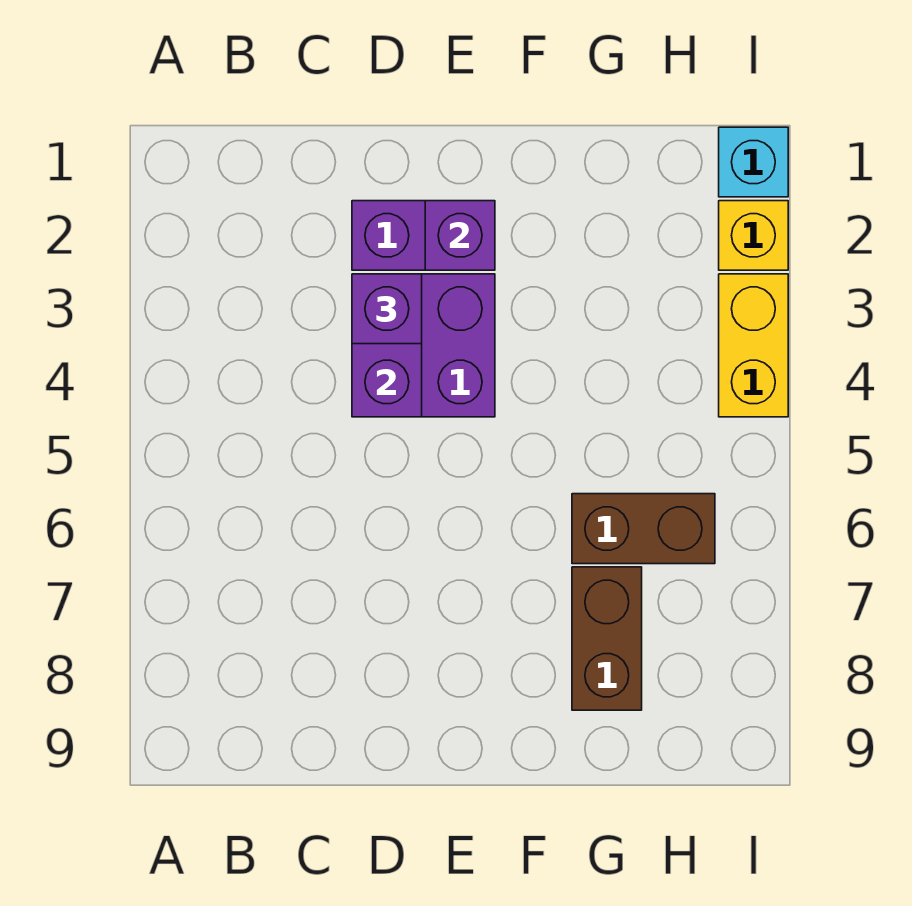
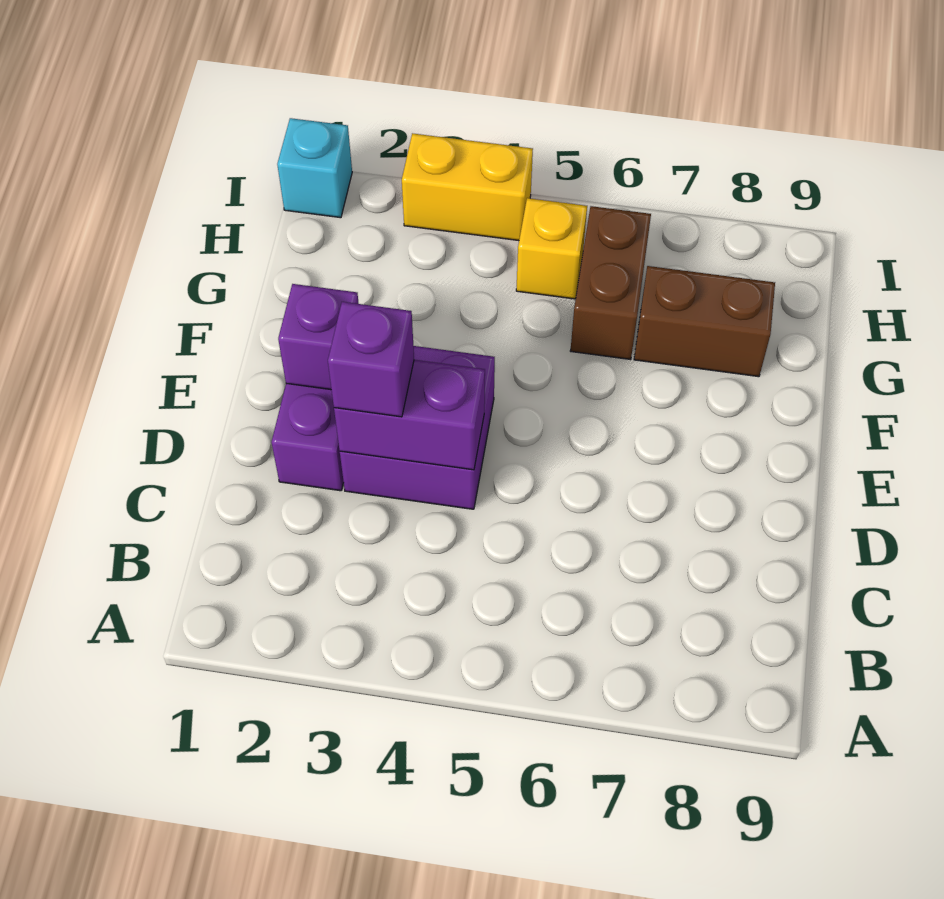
yellow 1x1 brick [719,201,788,270] -> yellow 1x1 brick moved to [516,198,587,299]

